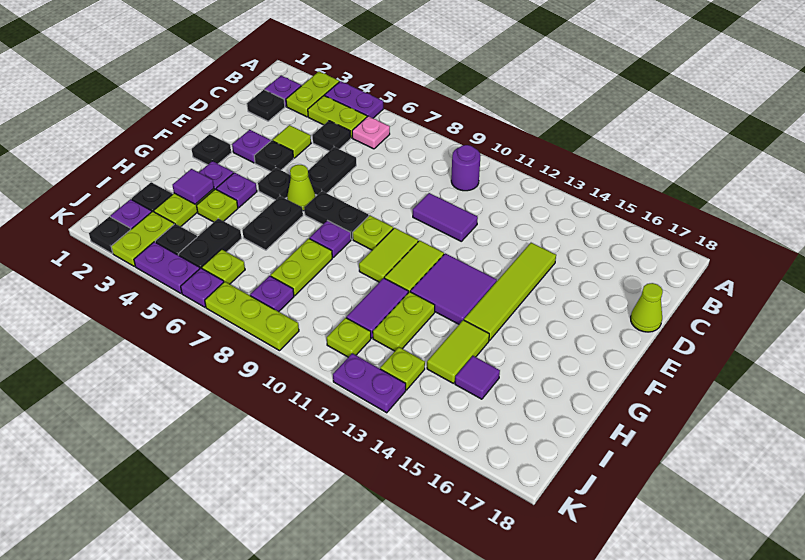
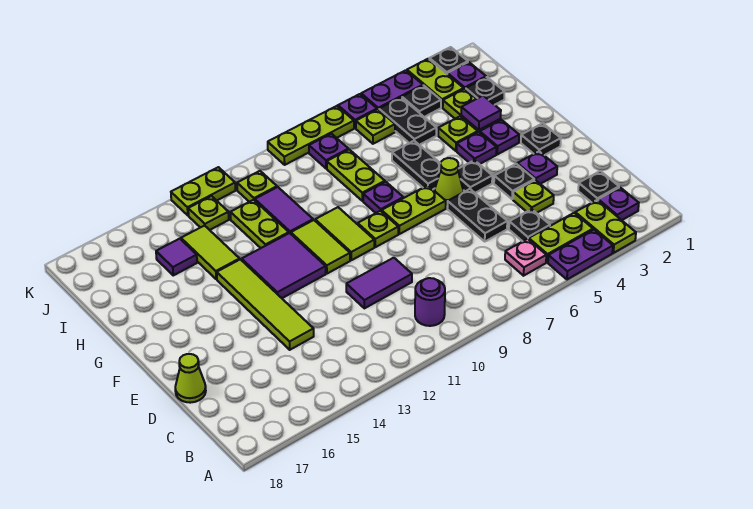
lime 1x1 tile [273,125,311,158] -> lime 1x1 plate [513,180,554,213]
black 1x2 plate [304,191,369,239] -> lime 1x2 plate [382,185,446,234]
purple 1x2 plate [333,353,406,413] -> lime 1x2 plate [171,167,235,215]

